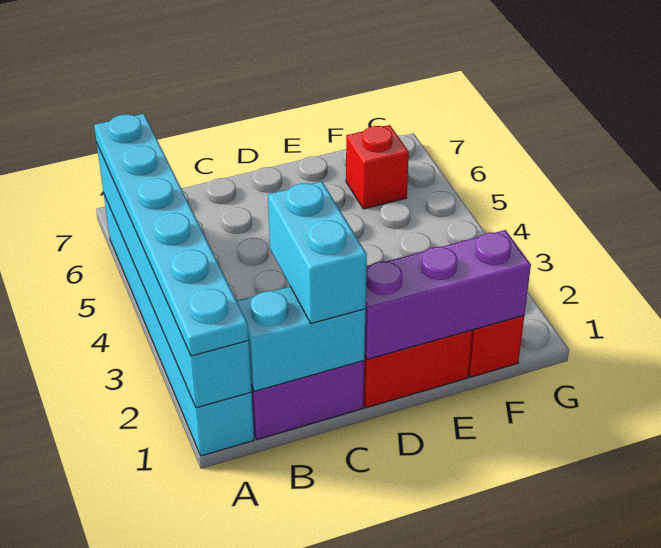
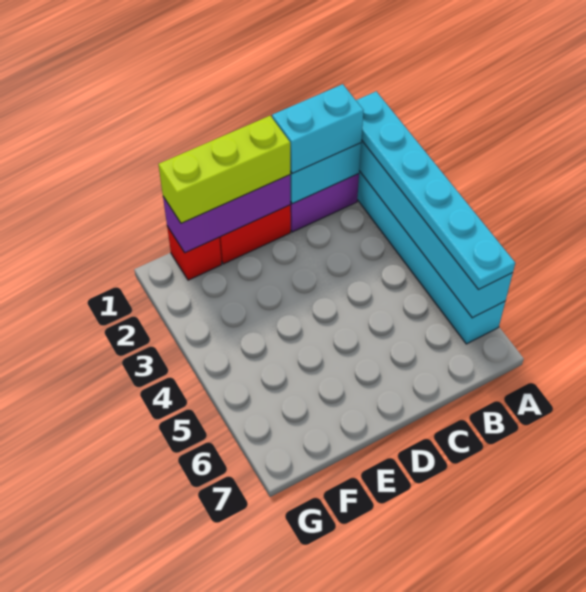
cyan 1x2 brick [268,181,367,323] -> cyan 1x2 brick turned to [272,84,364,174]
none -> lime 1x3 brick [158,116,290,223]
red 1x1 brick [346,125,409,209] -> none

